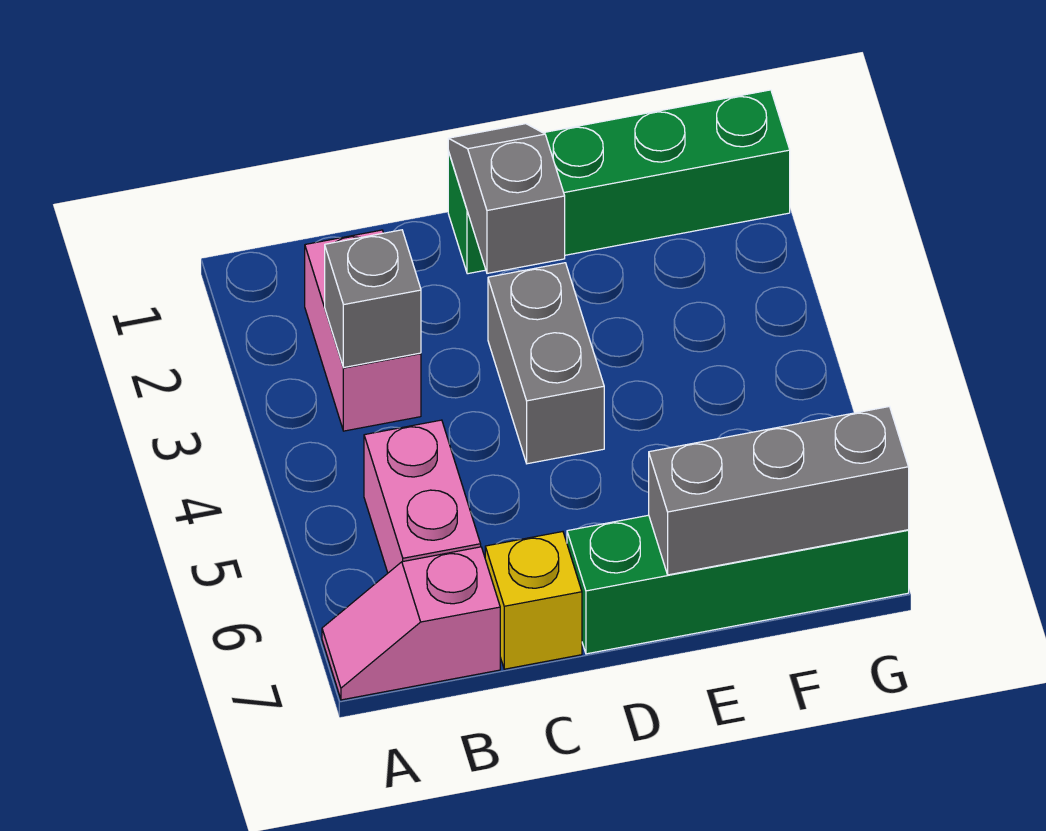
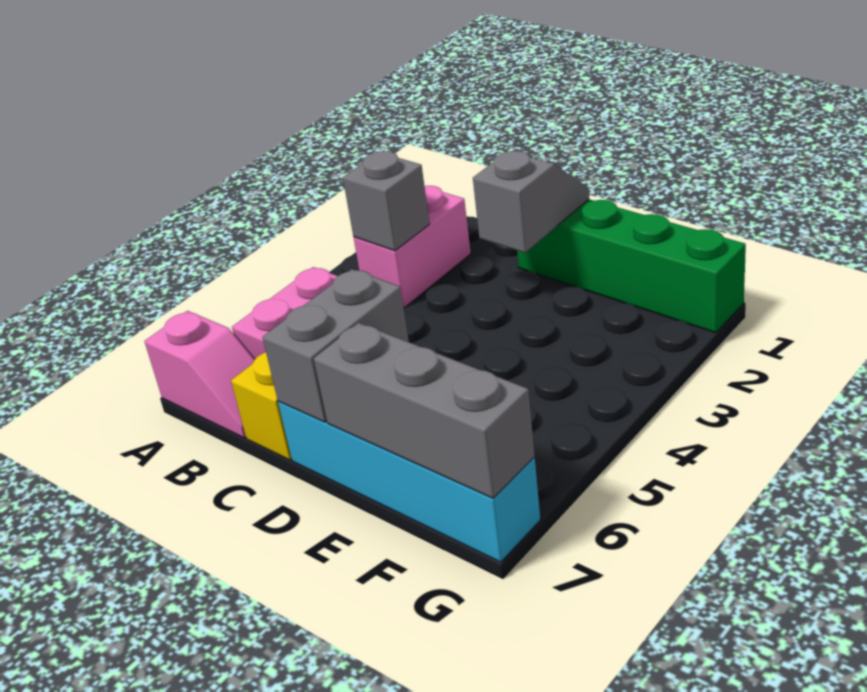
pink 1x2 slope [322,547,500,700] -> pink 1x2 slope turned to [144,311,255,438]
grey 1x2 brick [488,263,604,464] -> grey 1x2 brick moved to [262,269,409,422]
green 1x4 brick [567,515,909,654] -> cyan 1x4 brick [278,401,540,562]

